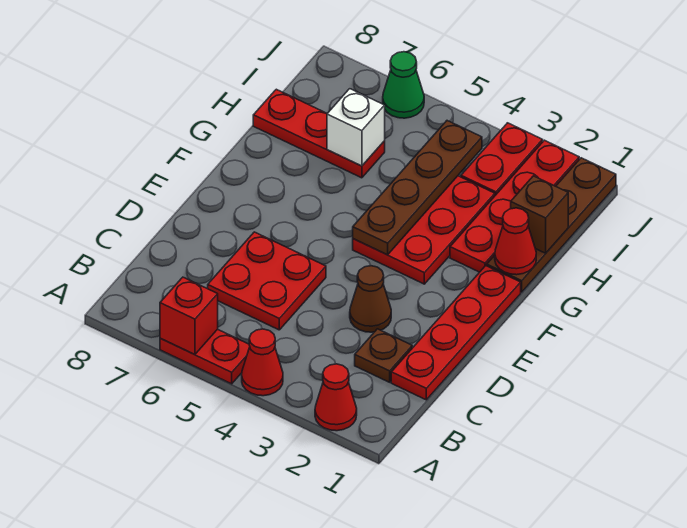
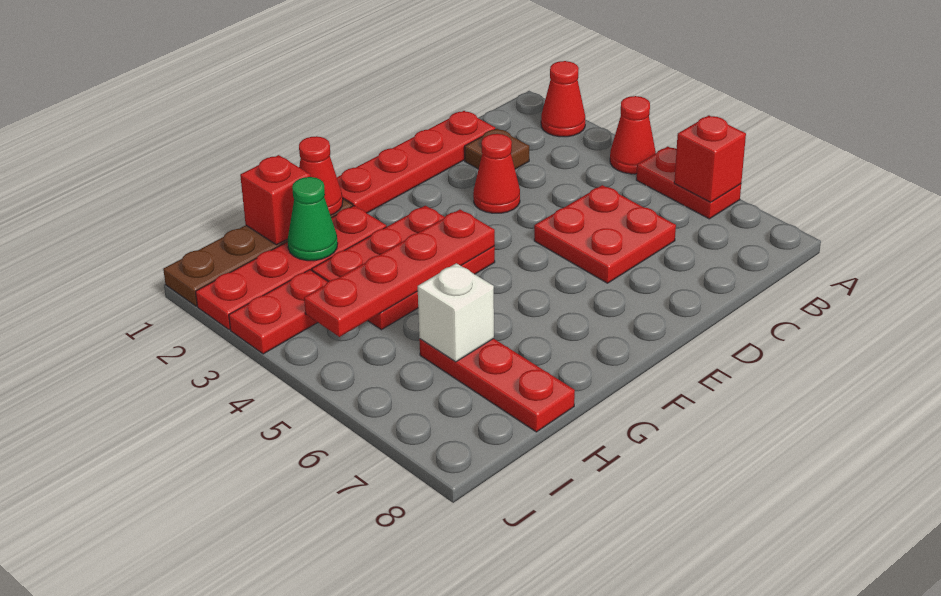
brown 1x1 cone [350,266,391,332] -> red 1x1 cone [473,134,520,213]
brown 1x4 plate [353,121,482,255] -> red 1x4 plate [304,210,495,337]
brown 1x1 brick [511,176,568,253] -> red 1x1 brick [240,155,310,245]
green 1x1 cone [383,52,424,118] -> green 1x1 cone moved to [288,177,338,261]

